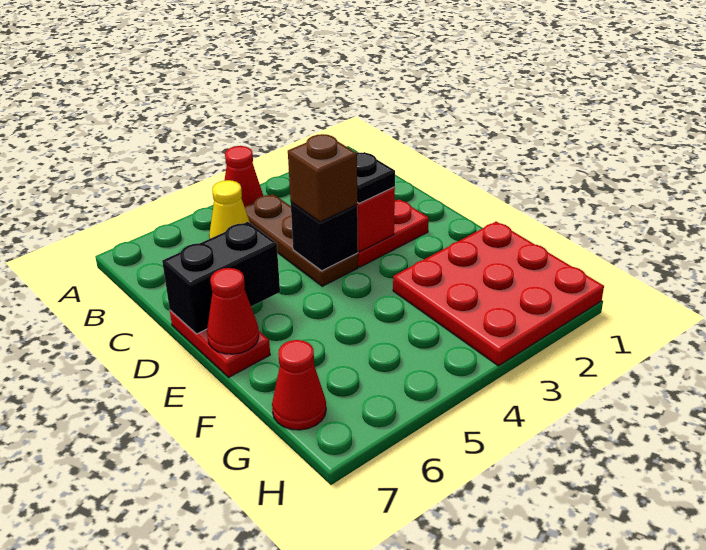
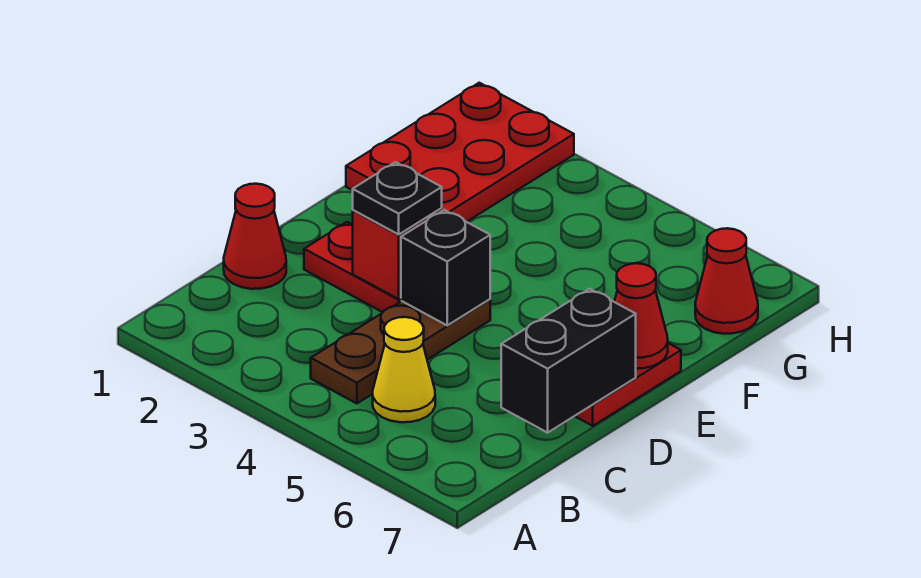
red 1x1 cone [224,146,263,207] -> red 1x1 cone moved to [224,184,286,289]
brown 1x1 brick [288,134,357,222] -> none
black 1x2 brick [162,222,280,334] -> black 1x2 brick turned to [501,289,636,433]
red 3x3 plate [393,222,604,366] -> red 2x3 plate [346,83,574,222]

